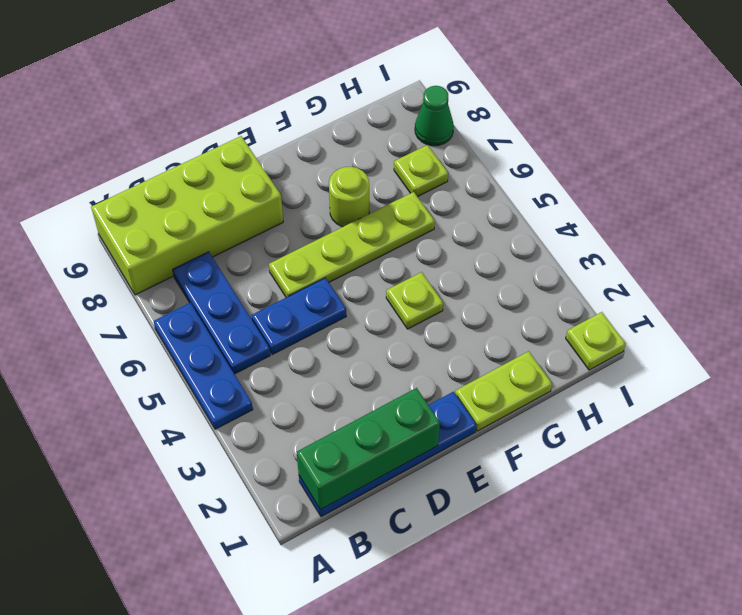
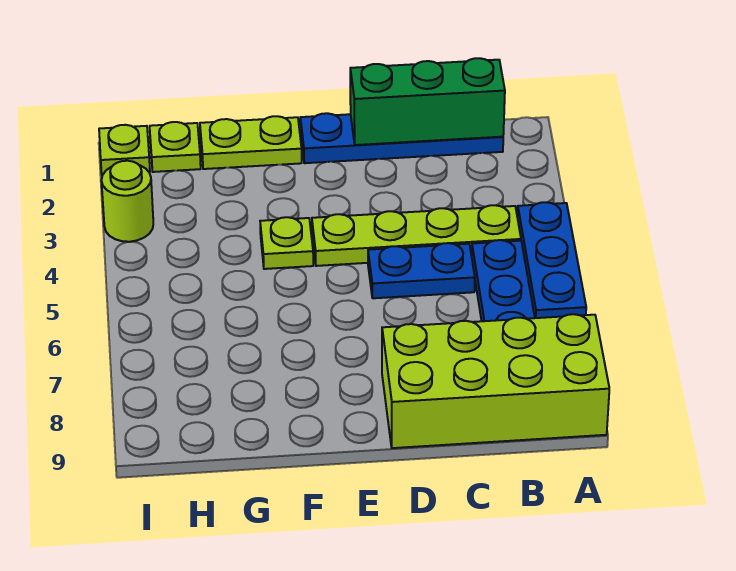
lime 1x4 plate [269,192,435,297] -> lime 1x4 plate moved to [312,205,521,266]
lime 1x1 round brick [329,167,369,227] -> lime 1x1 round brick moved to [101,161,153,242]
lime 1x1 plate [394,145,448,197] -> lime 1x1 plate moved to [150,122,201,172]
green 1x1 cone [415,86,454,146] -> none

